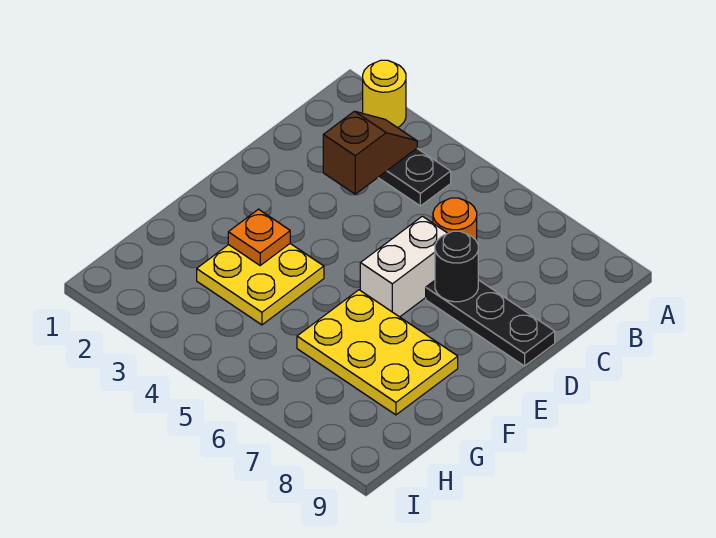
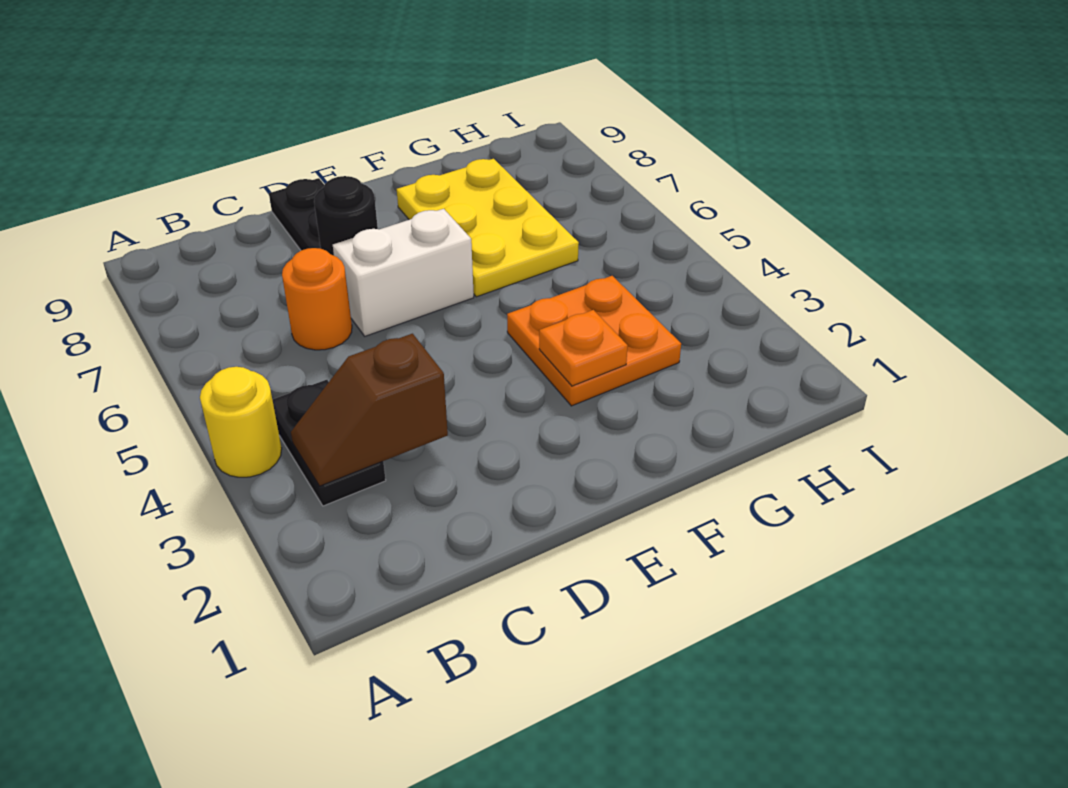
yellow 1x1 round brick [363,60,406,128] -> yellow 1x1 round brick moved to [200,367,282,477]
yellow 2x2 plate [197,244,324,325] -> orange 2x2 plate [507,276,681,406]

